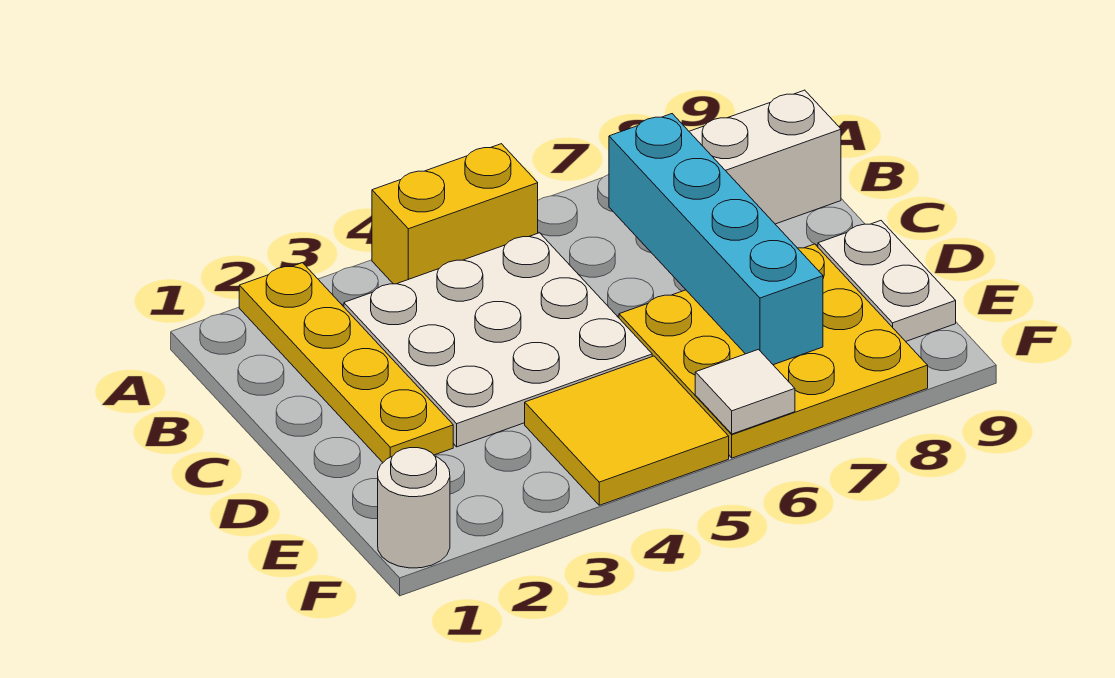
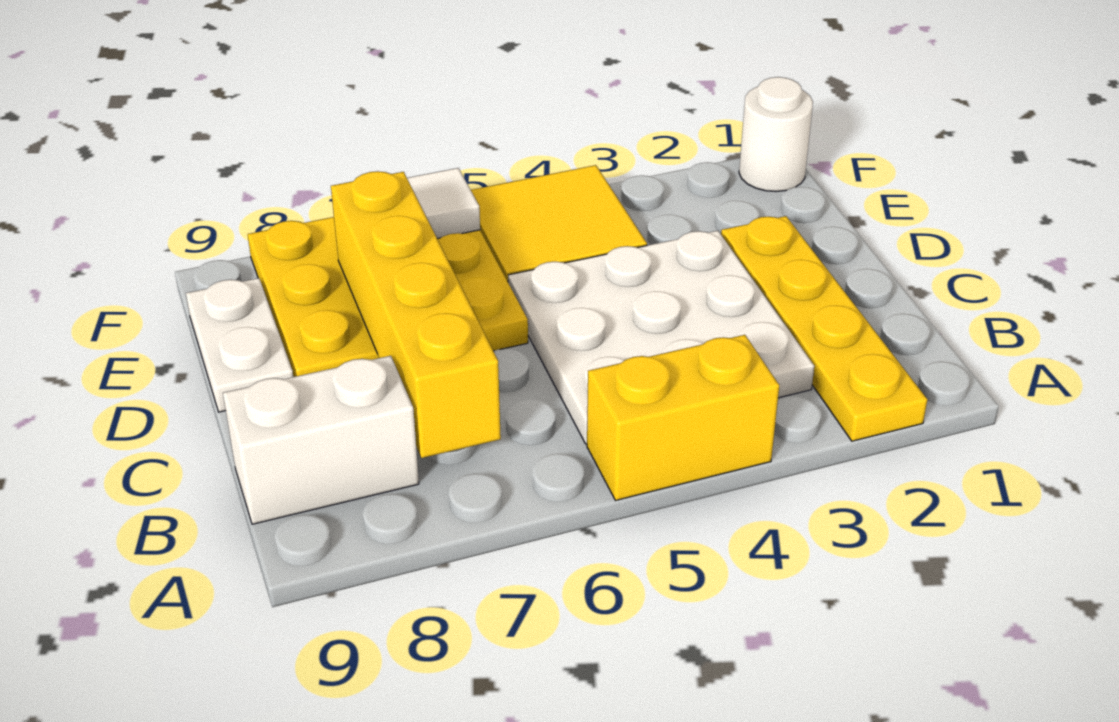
cyan 1x4 brick [609,114,823,365] -> yellow 1x4 brick [331,171,501,458]

